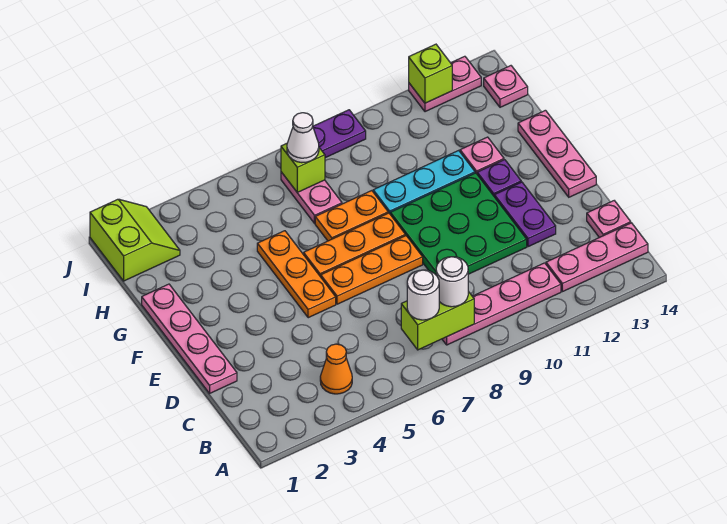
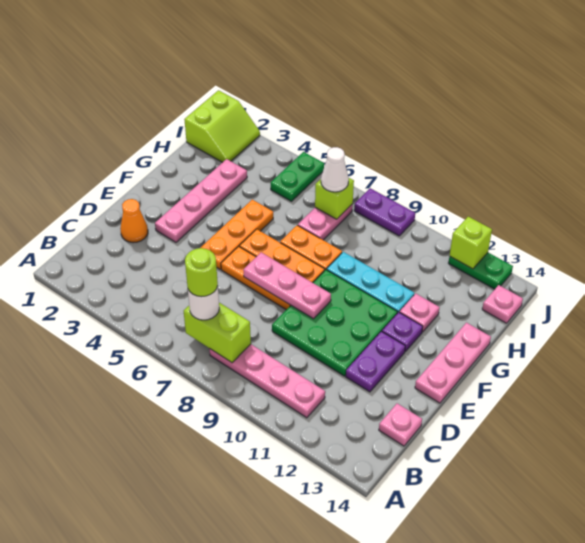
orange 1x1 cone [320,344,352,394] -> orange 1x1 cone moved to [120,199,148,243]
none -> lime 1x1 round brick [185,248,218,297]
white 1x1 round brick [436,257,468,307] -> none
pink 1x3 plate [546,223,648,292] -> pink 1x3 plate moved to [243,252,331,319]
pink 1x4 plate [142,284,237,393] -> pink 1x4 plate moved to [155,159,247,242]
none -> green 1x2 plate [271,152,324,201]
pink 1x2 plate [409,56,481,112] -> green 1x2 plate [449,253,513,289]

